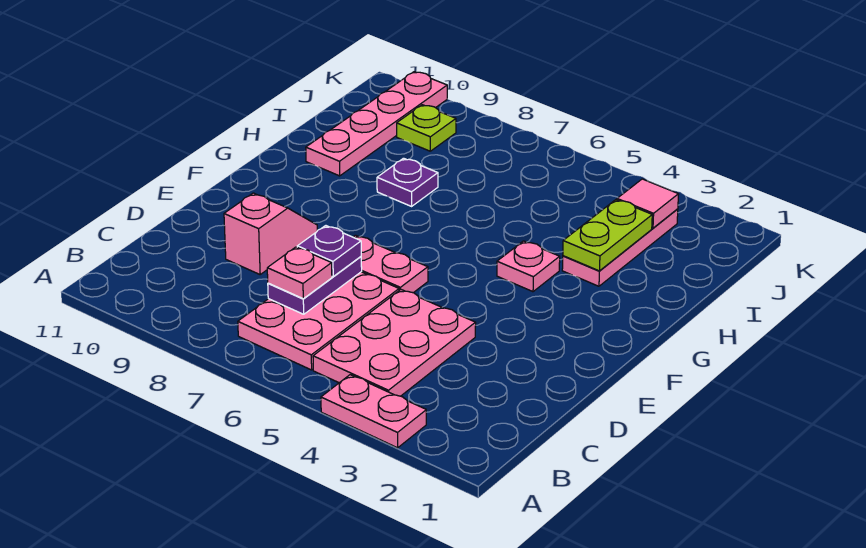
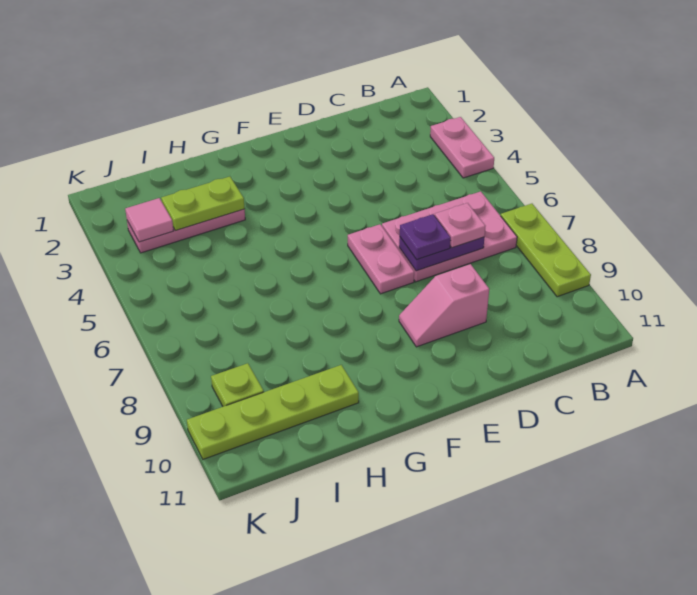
none -> lime 1x3 plate [501,204,591,297]
pink 2x3 plate [313,290,476,396] -> none
pink 1x1 plate [497,241,560,292] -> none
purple 1x1 plate [377,158,438,206] -> none
pink 1x4 plate [306,72,447,176] -> lime 1x4 plate [187,365,359,459]

